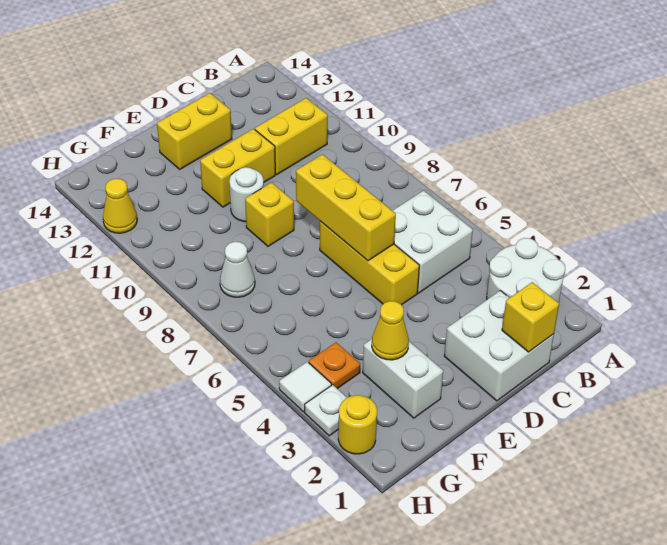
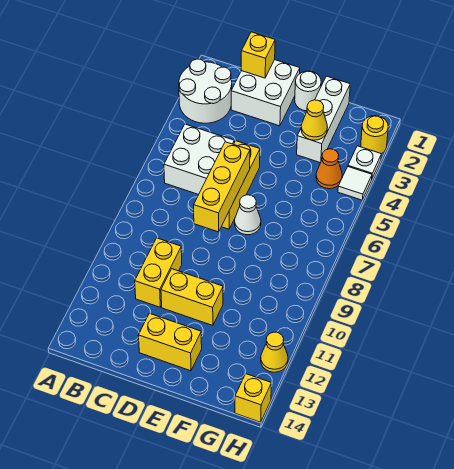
yellow 1x2 brick [255,98,328,174] -> yellow 1x2 brick turned to [135,238,182,307]
yellow 1x1 brick [245,183,294,246] -> yellow 1x1 brick moved to [235,374,271,422]
white 1x1 round brick [229,167,264,222] -> white 1x1 round brick moved to [295,71,321,111]
white 1x2 brick [363,339,443,418] -> white 1x3 brick [297,76,350,163]
orange 1x1 plate [309,342,360,388] -> orange 1x1 cone [316,149,342,189]
white 1x1 cone [220,242,255,297] -> white 1x1 cone moved to [235,195,261,235]

